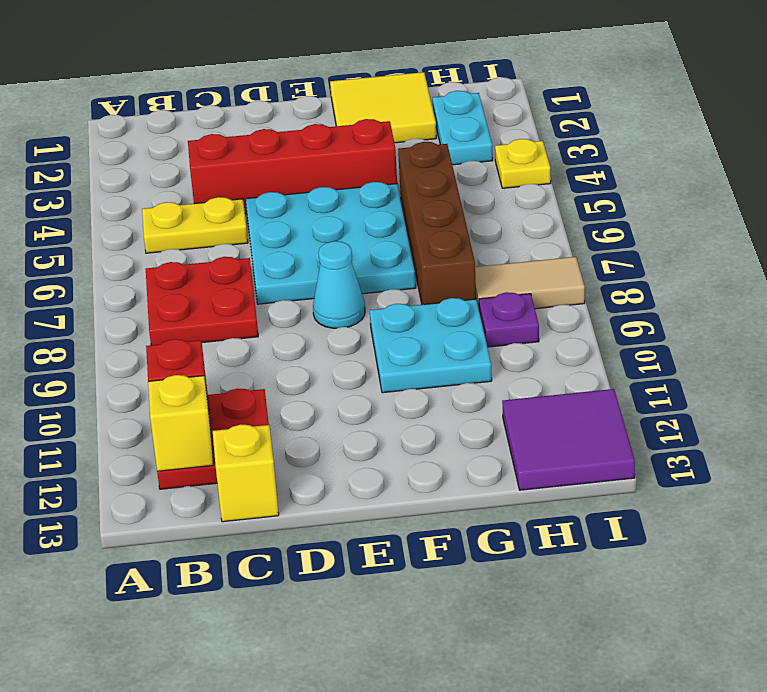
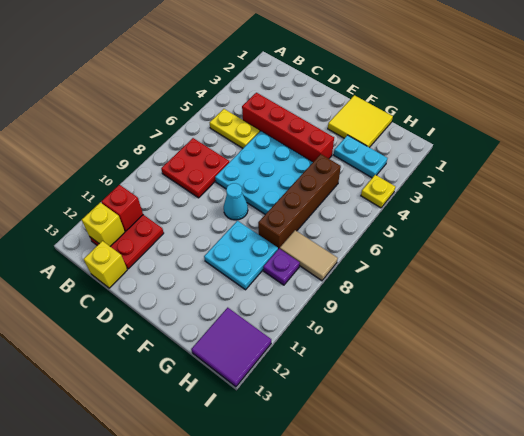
cyan 1x2 plate [433,91,493,165] -> cyan 1x2 plate turned to [334,135,387,178]

